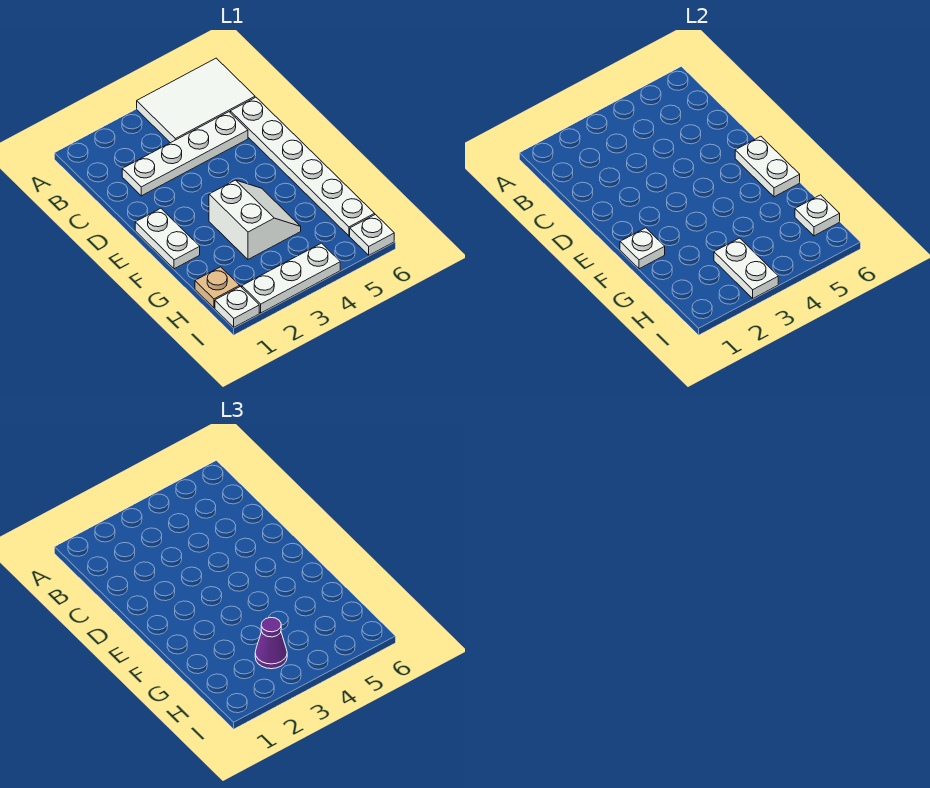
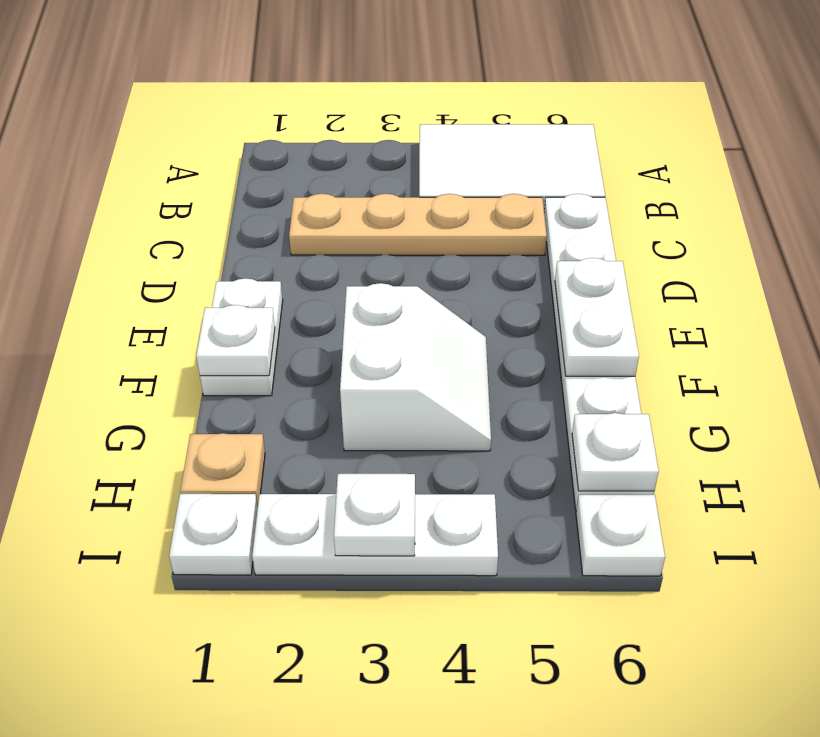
white 1x4 plate [122,112,248,196] -> tan 1x4 plate [289,194,547,255]
white 1x2 plate [714,238,778,298] -> white 1x1 plate [334,474,415,556]
purple 1x1 cone [255,617,287,669] -> none

